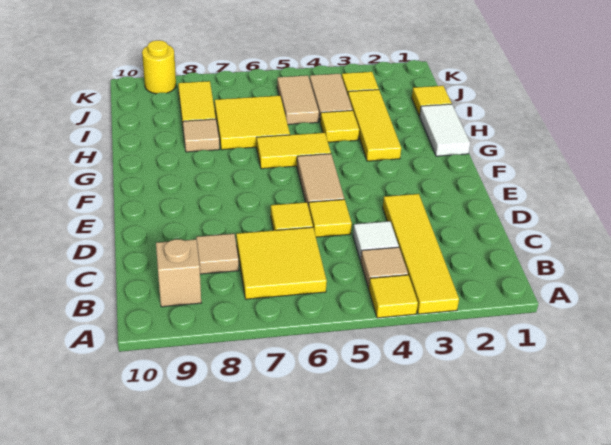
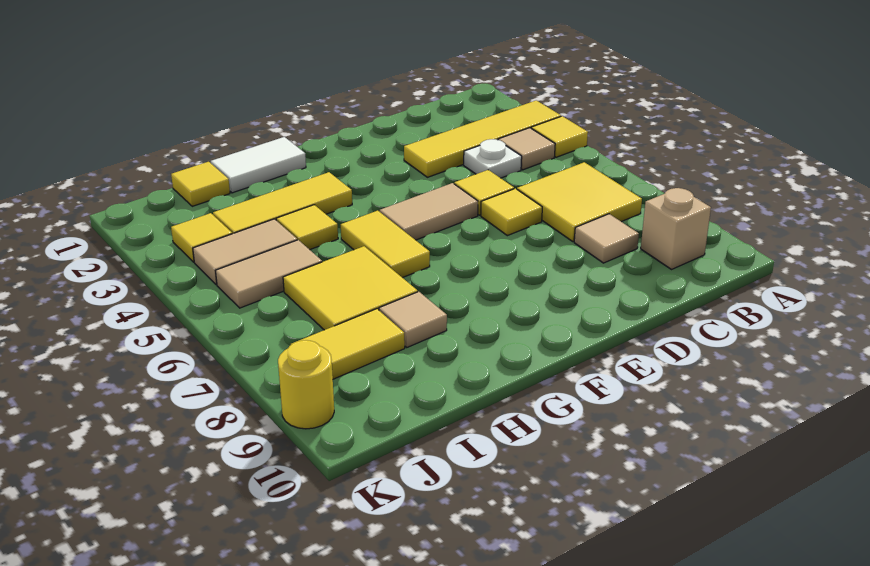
white 1x1 tile [353,221,399,260] -> white 1x1 plate [464,139,522,178]

